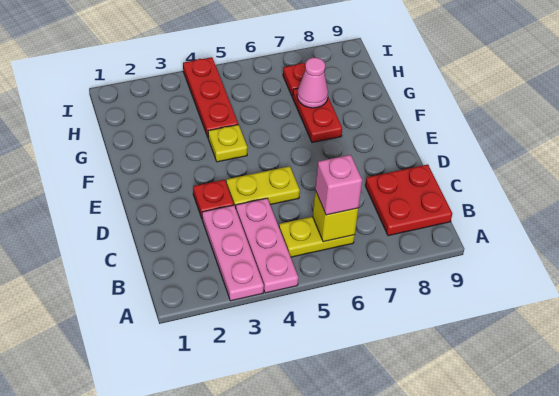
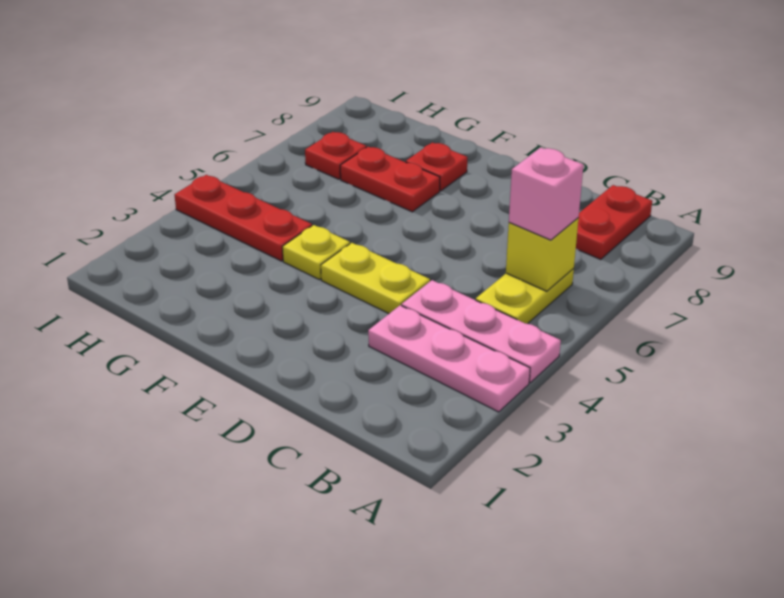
red 2x2 plate [365,165,452,236] -> red 1x2 plate [576,185,652,259]
red 1x1 plate [193,180,234,218] -> red 1x1 plate moved to [406,143,468,191]
yellow 1x2 plate [226,166,300,208] -> yellow 1x2 plate turned to [321,243,430,314]
pink 1x1 cone [297,58,328,108] -> none

